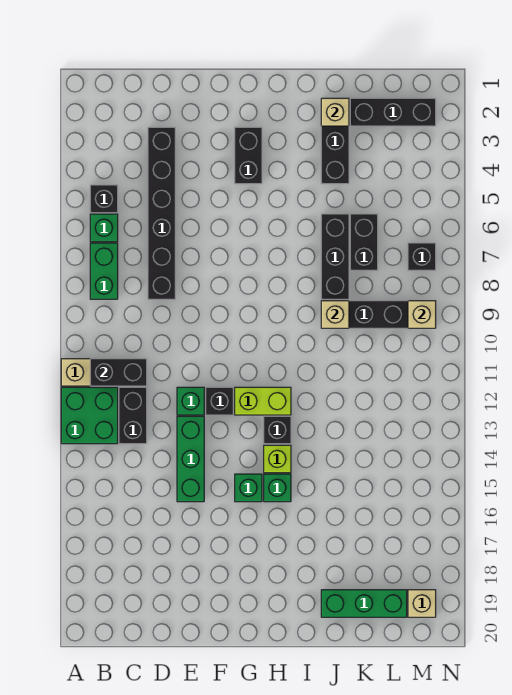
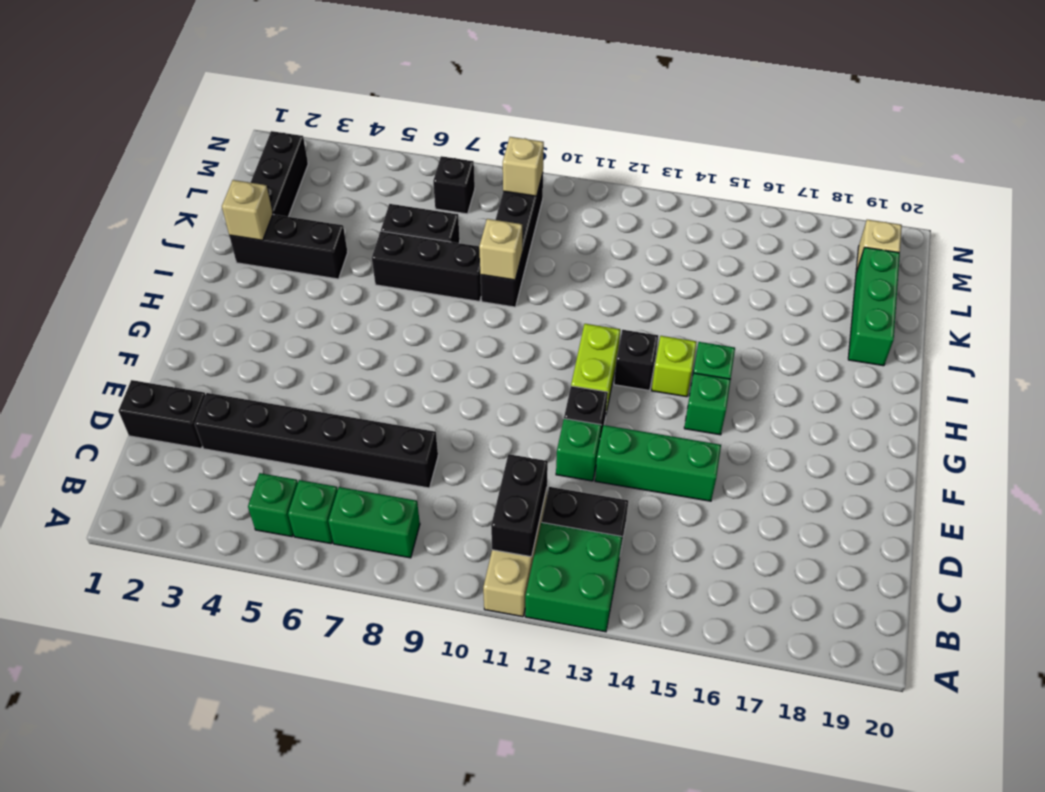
black 1x1 brick [90,185,118,213] -> green 1x1 brick [248,473,298,537]
black 1x2 brick [235,127,262,184] -> black 1x2 brick moved to [118,380,205,448]

